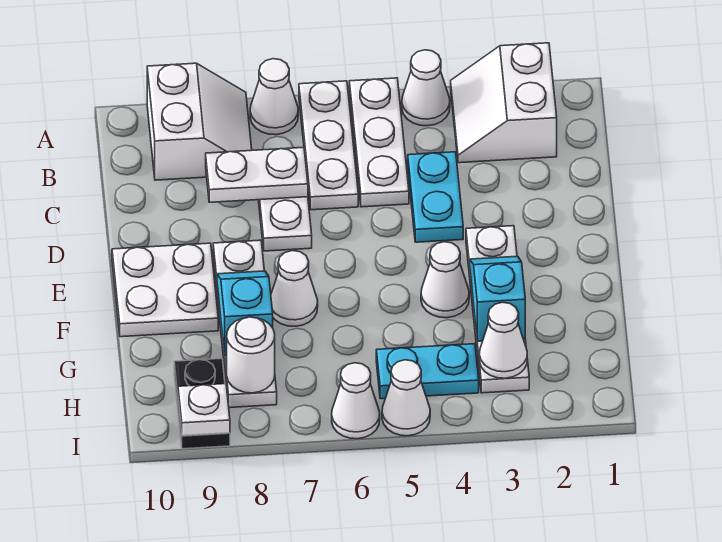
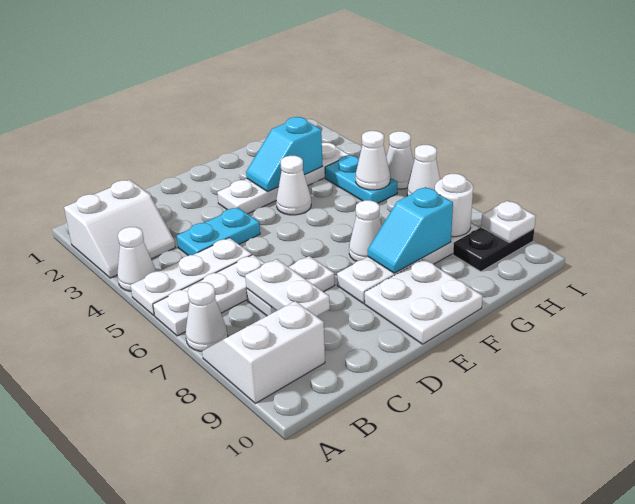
white 1x1 cone [479,302,527,378] -> white 1x1 cone moved to [356,131,390,190]

